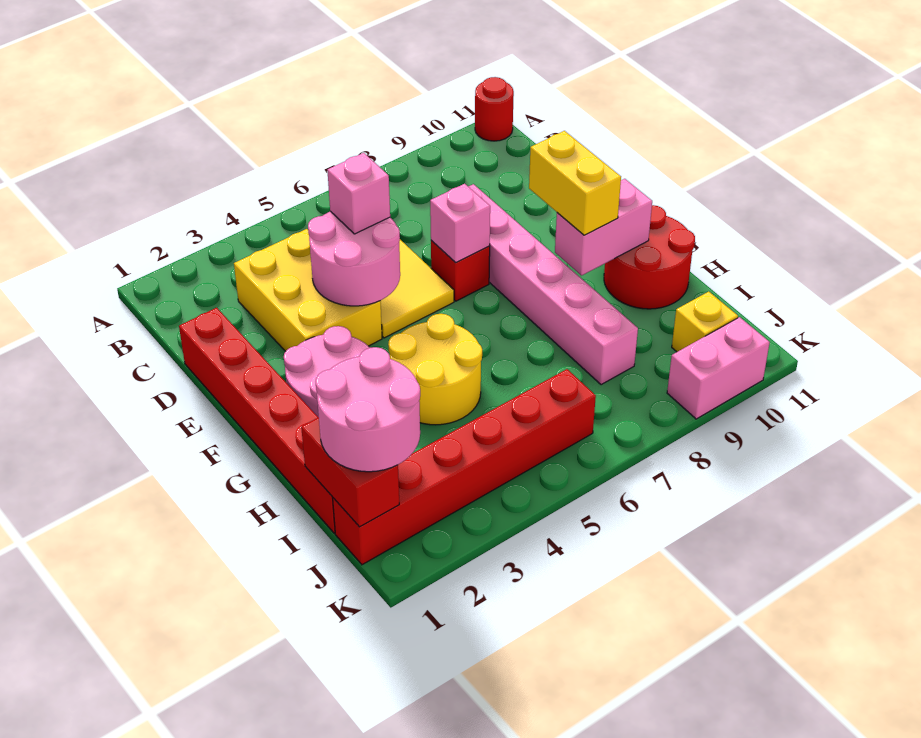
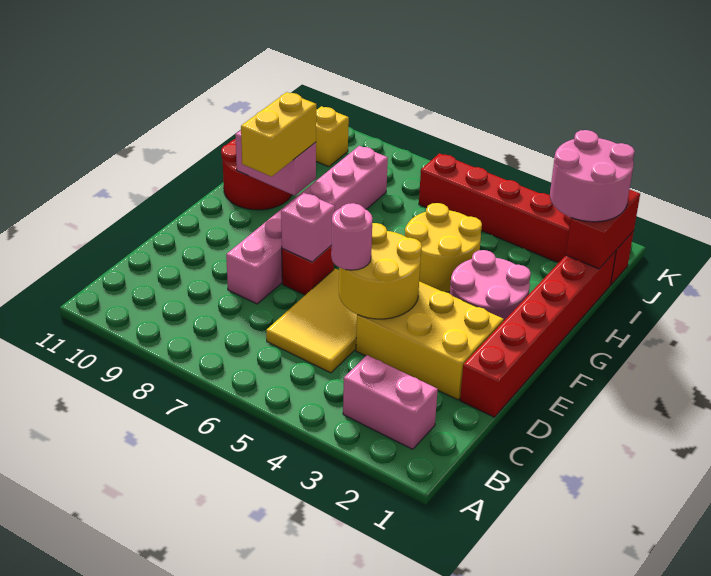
red 1x1 round brick [475,77,514,141] -> none
yellow 2x3 brick [234,229,382,351] -> yellow 2x3 brick turned to [356,281,504,400]
pink 2x2 round brick [308,211,400,306] -> yellow 2x2 round brick [339,223,422,319]
pink 1x1 brick [327,153,390,234] -> pink 1x1 round brick [331,203,372,270]
pink 1x2 brick [667,317,770,419] -> pink 1x2 brick moved to [343,355,438,449]

